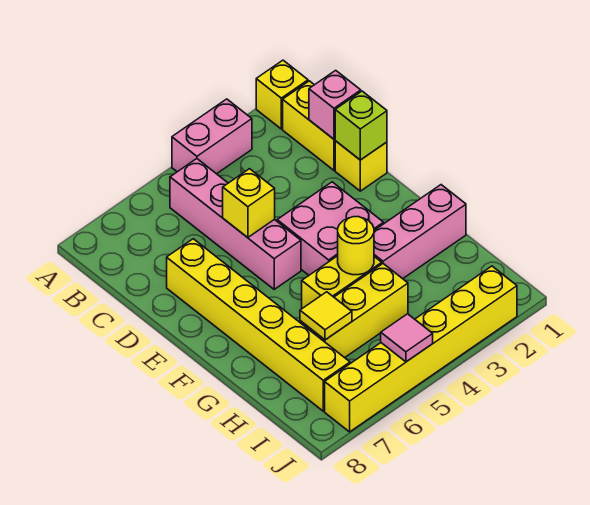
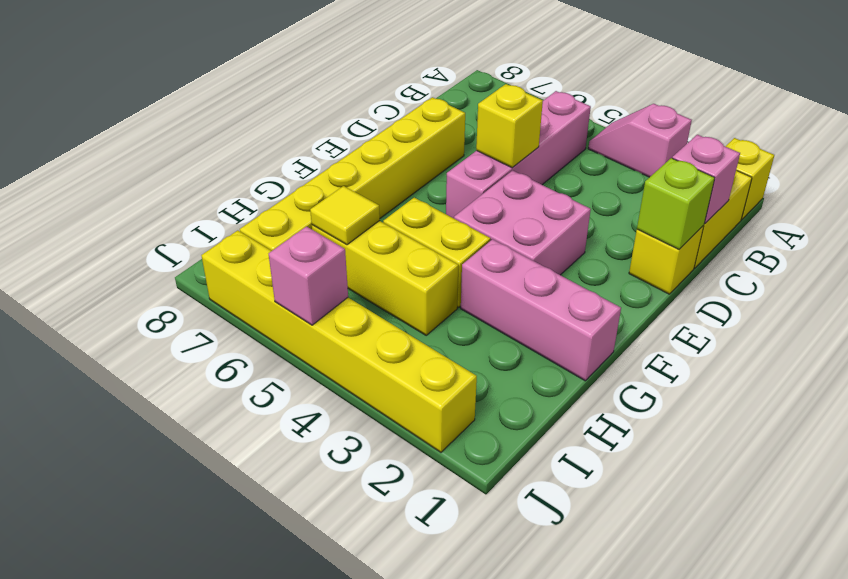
pink 1x2 brick [172,99,252,174] -> pink 1x2 slope [588,104,692,177]
yellow 1x1 round brick [338,217,374,275] -> none
pink 1x1 tile [381,314,433,362] -> pink 1x1 brick [269,226,348,325]

